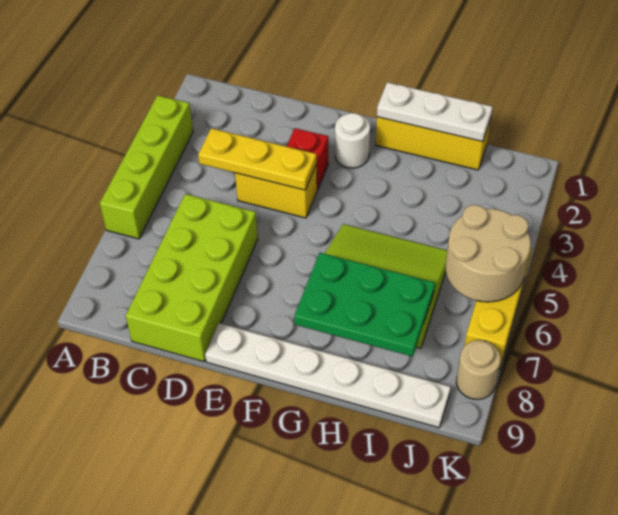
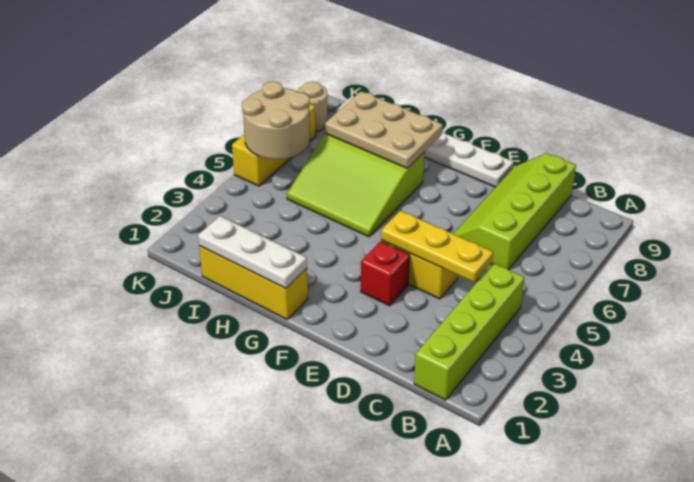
lime 1x4 brick [100,95,193,239] -> lime 1x4 brick moved to [414,263,525,400]
lime 2x4 brick [126,194,258,362] -> lime 2x4 slope [453,153,576,270]
white 1x1 round brick [335,113,370,168] -> none
green 2x3 plate [294,253,435,357] -> tan 2x3 plate [325,91,443,168]

